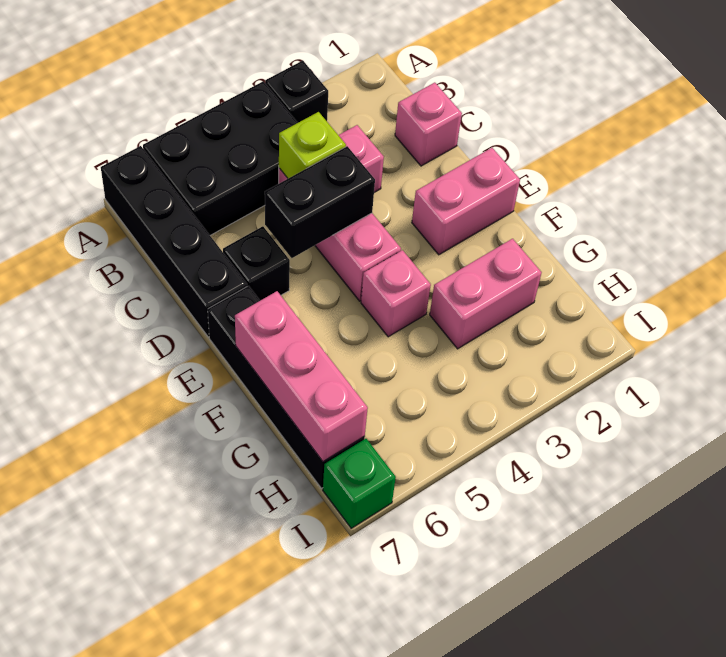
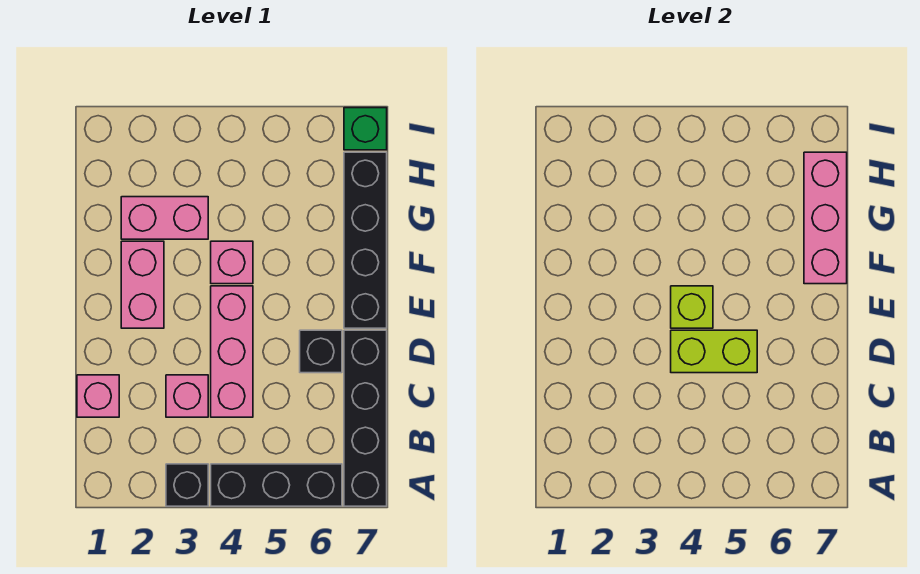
black 2x3 brick [143,81,297,235] -> black 1x3 brick [211,464,342,506]
lime 1x1 brick [279,112,346,178] -> lime 1x1 brick moved to [671,286,713,328]
black 1x2 brick [265,146,375,258] -> lime 1x2 brick [671,330,757,373]
pink 1x2 brick [412,148,520,255] -> pink 1x2 brick turned to [121,241,164,328]

